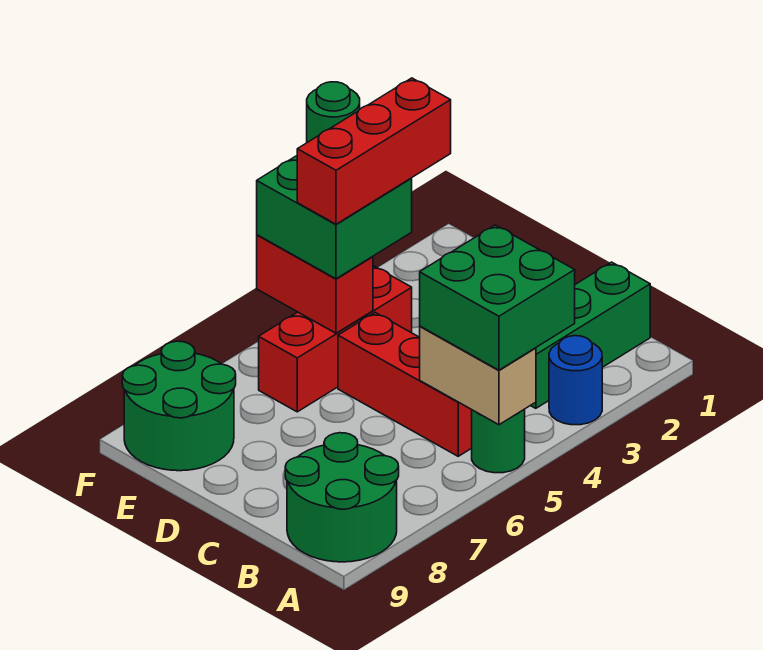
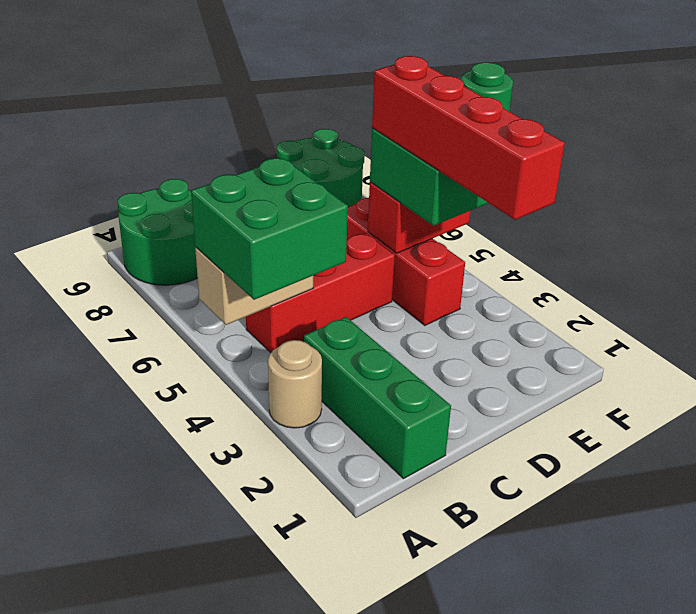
blue 1x1 round brick [549,336,602,425] -> tan 1x1 round brick [268,340,322,428]
green 1x1 round brick [472,409,525,473] -> none
red 1x3 brick [297,78,451,224] -> red 1x4 brick [372,56,565,220]

